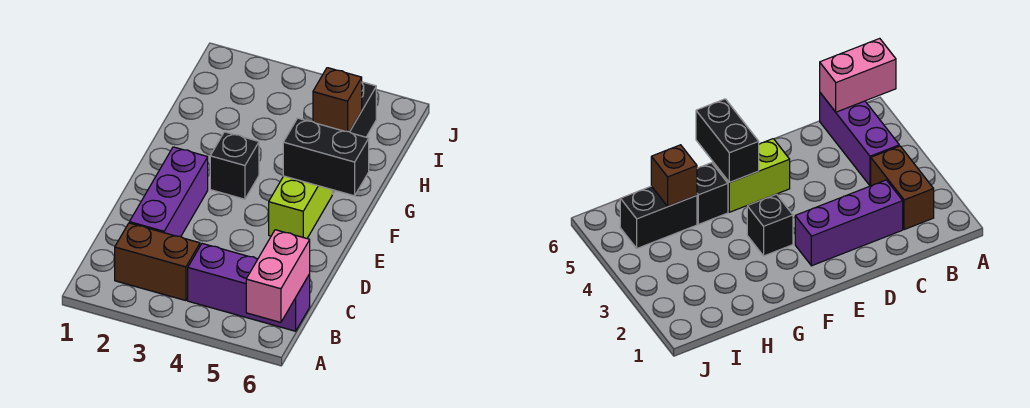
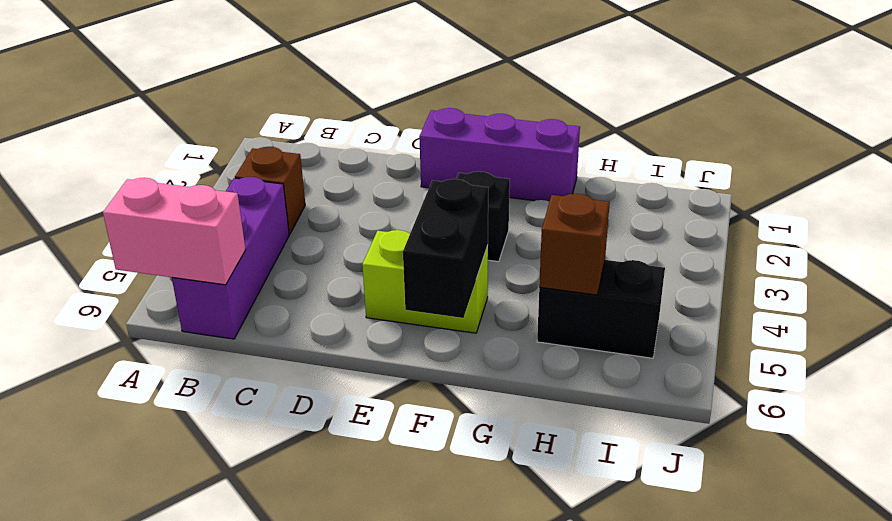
brown 1x2 brick [115,223,200,301] -> brown 1x1 brick [235,147,305,234]
purple 1x3 brick [129,147,208,237] -> purple 1x3 brick moved to [419,108,580,202]
black 1x1 brick [697,163,728,224] -> none

